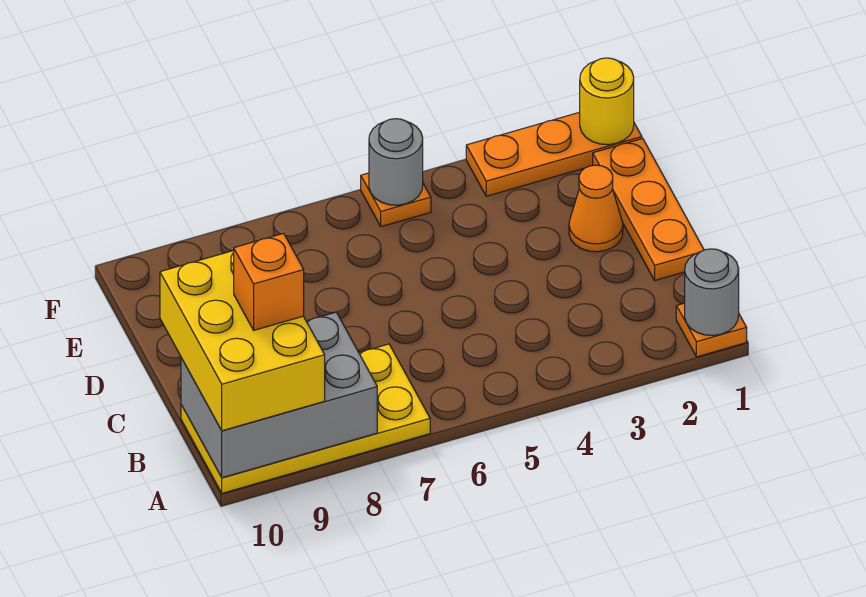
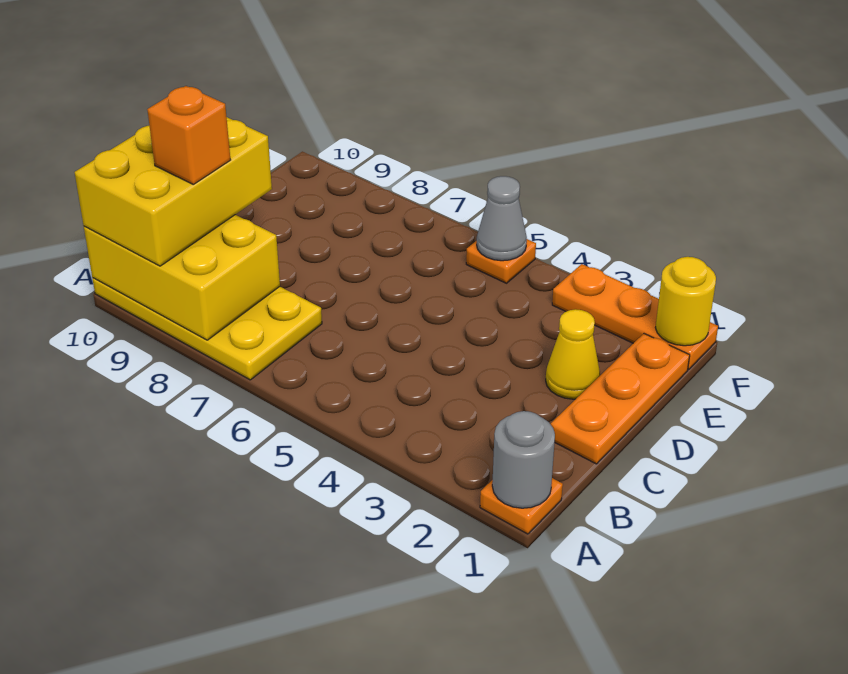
grey 2x3 brick [181,312,377,478] -> yellow 2x3 brick [84,215,280,340]
orange 1x1 cone [569,165,623,252] -> yellow 1x1 cone [546,309,600,399]
grey 1x1 round brick [369,119,423,205] -> grey 1x1 cone [477,176,527,261]

